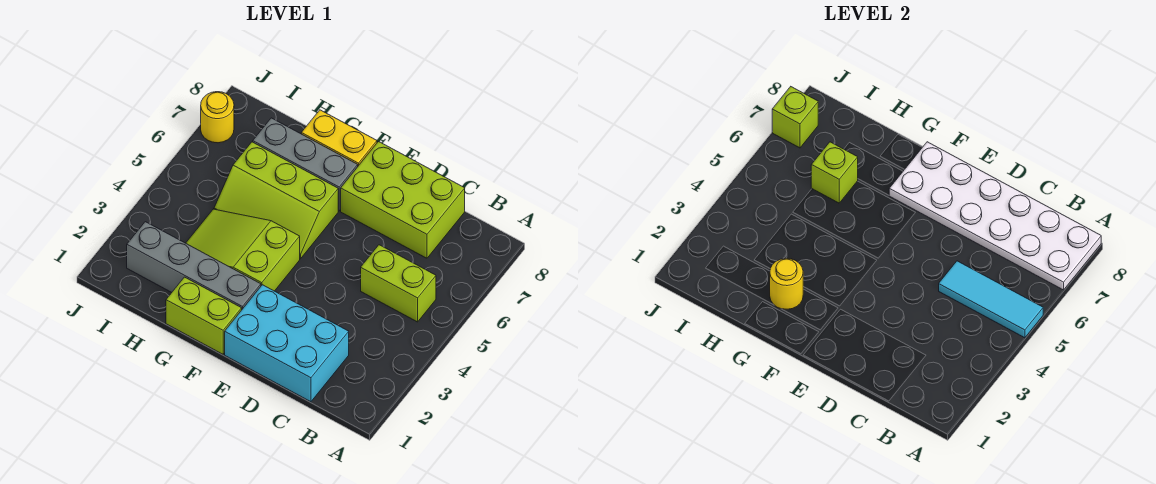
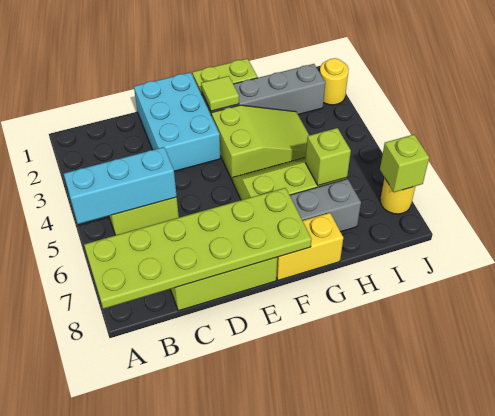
cyan 1x3 tile [939,261,1043,338] -> cyan 1x3 brick [64,147,177,224]
white 2x6 plate [889,142,1101,290] -> lime 2x6 plate [84,188,312,309]
cyan 2x3 brick [225,285,349,402] -> cyan 2x3 brick turned to [134,72,220,171]
none -> lime 1x1 tile [201,76,239,111]
yellow 1x1 round brick [770,258,803,309] -> yellow 1x1 round brick moved to [320,58,349,105]

